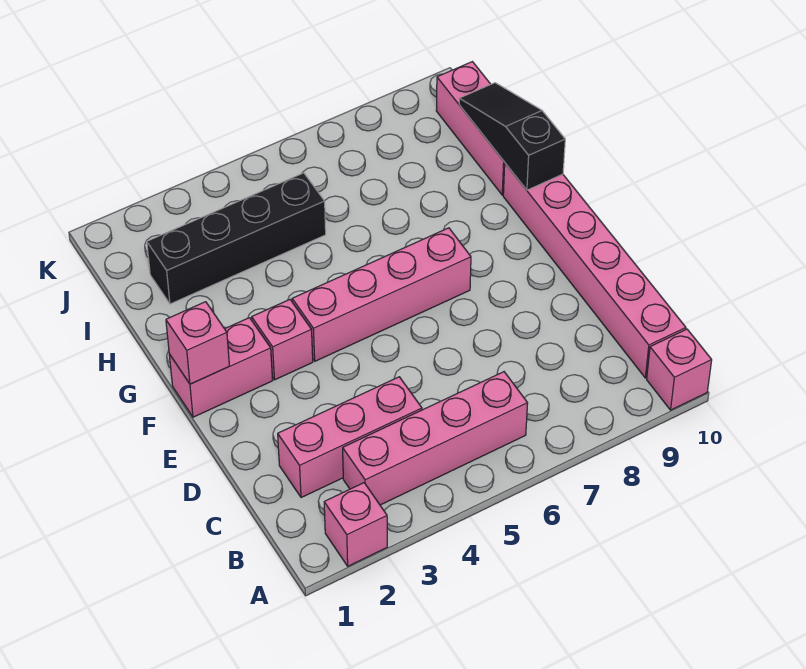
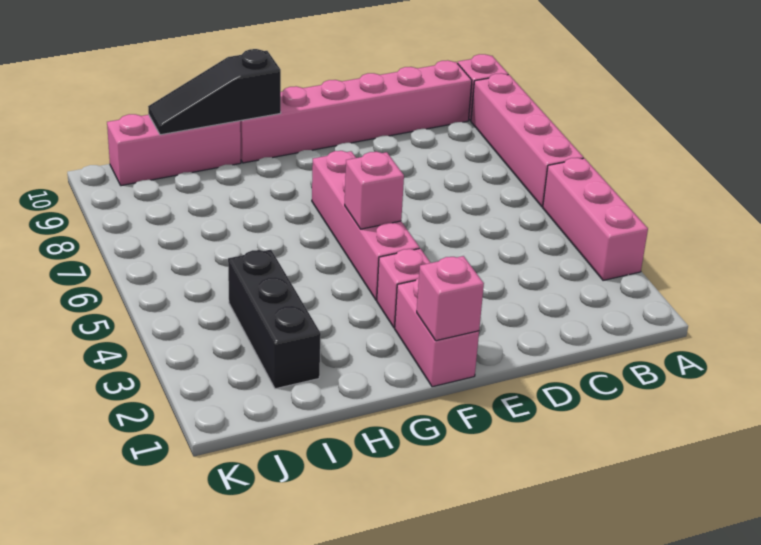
pink 1x1 brick [324,483,387,566] -> pink 1x1 brick moved to [345,152,404,229]
pink 1x4 brick [343,372,528,505] -> pink 1x4 brick moved to [471,73,584,207]
pink 1x3 brick [278,377,422,498] -> pink 1x3 brick moved to [543,158,648,280]
black 1x4 brick [147,173,326,304] -> black 1x3 brick [228,250,321,389]

